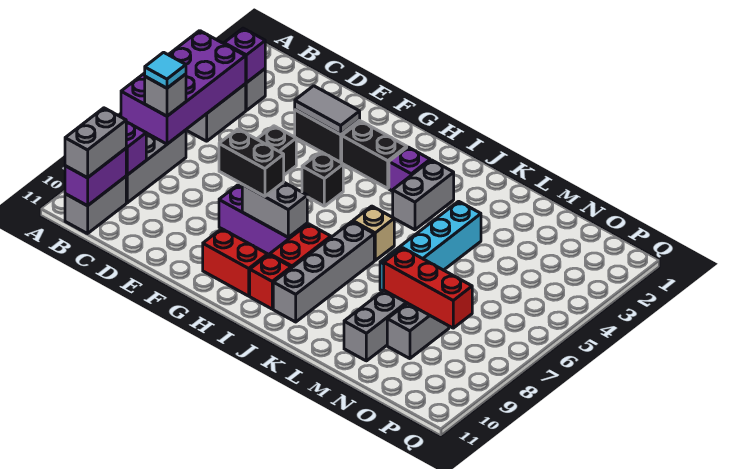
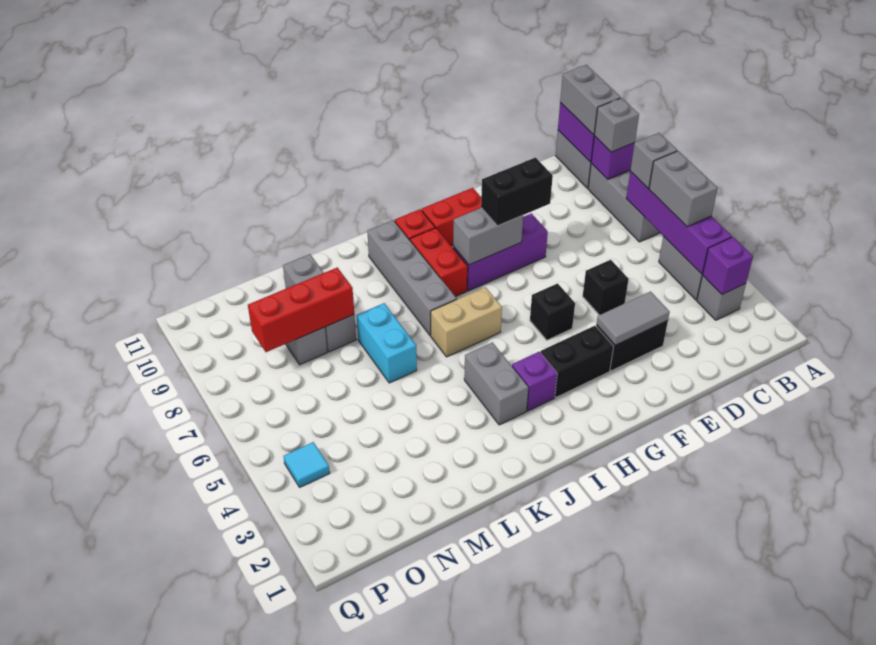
purple 2x4 brick [121,31,246,144] -> purple 1x4 brick [626,172,732,274]
none -> grey 1x2 brick [649,151,718,227]
cyan 1x1 tile [145,52,186,88] -> cyan 1x1 tile moved to [283,442,330,487]
none -> grey 1x1 brick [594,98,639,152]
tan 1x1 brick [353,206,394,260] -> tan 1x2 brick [431,287,502,357]
cyan 1x4 brick [380,201,481,291] -> cyan 1x2 brick [357,303,417,383]

